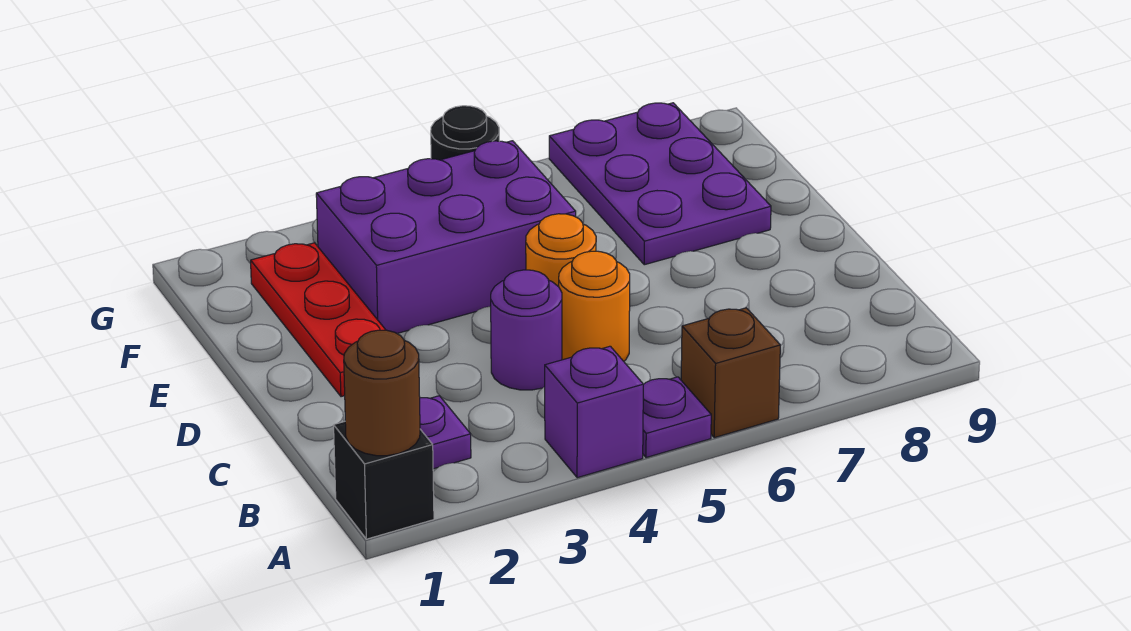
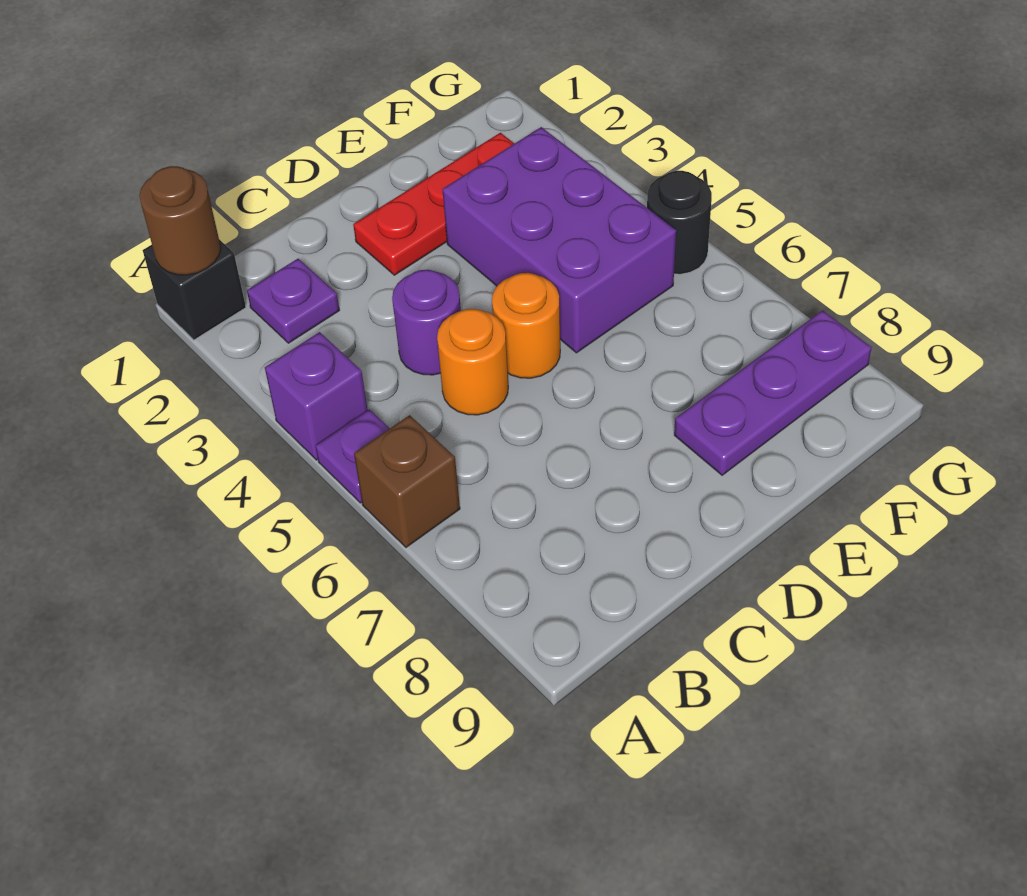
purple 2x3 plate [549,103,771,265] -> purple 1x3 plate [674,310,872,475]

